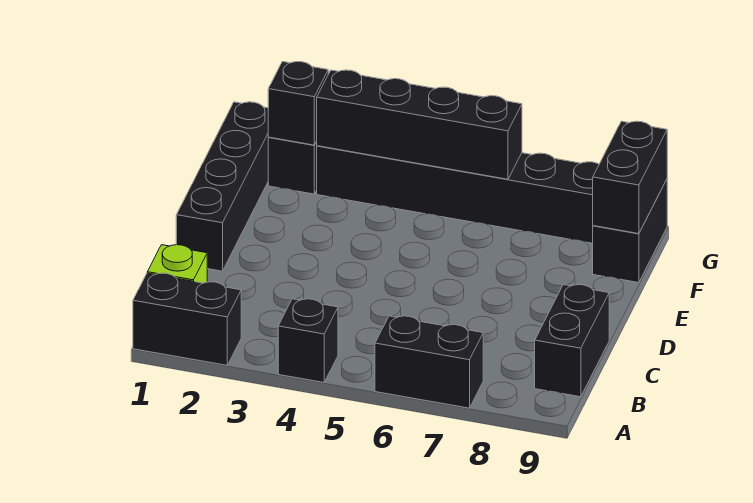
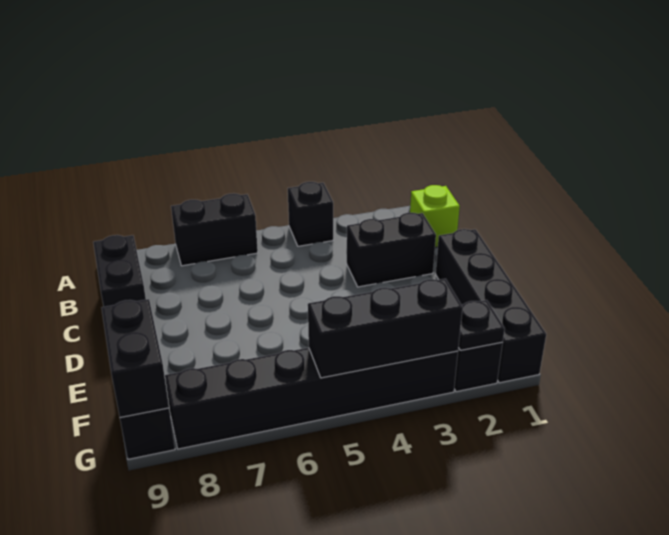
black 1x2 brick [133,273,241,365] -> black 1x2 brick moved to [347,213,436,287]
black 1x1 brick [268,62,328,145] -> black 1x1 plate [459,300,505,350]
black 1x4 brick [317,70,522,179] -> black 1x3 brick [308,279,463,378]

